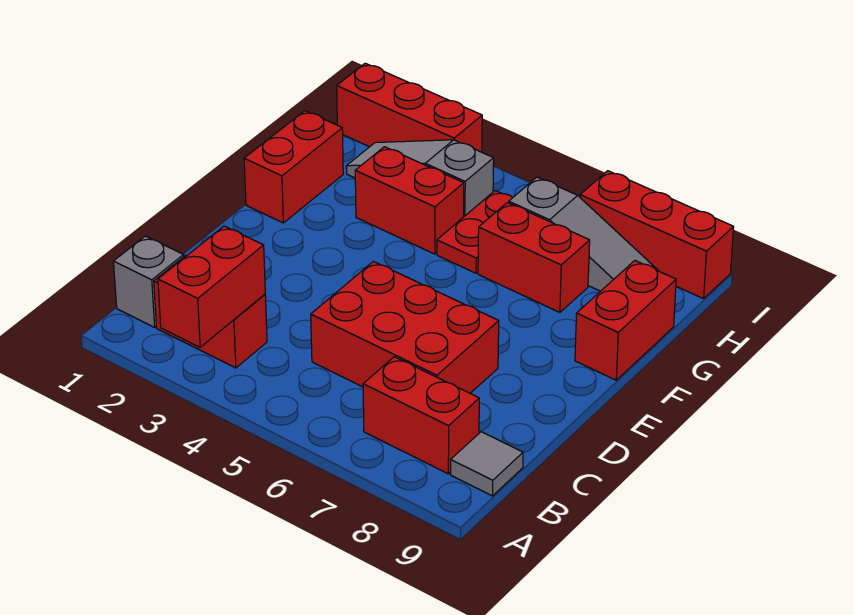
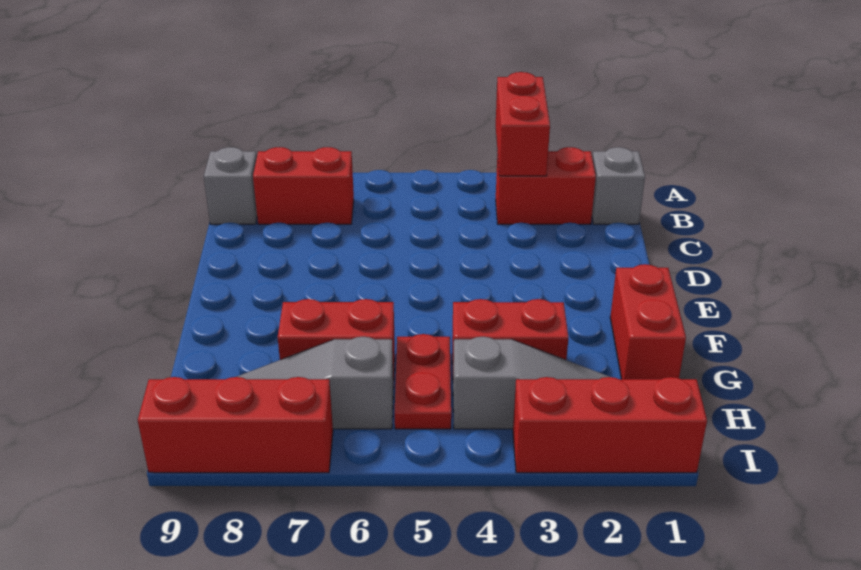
grey 1x1 tile [451,432,523,496] -> grey 1x1 brick [204,147,257,224]
red 2x3 brick [311,262,499,393] -> none
red 1x2 brick [575,261,676,380] -> none

